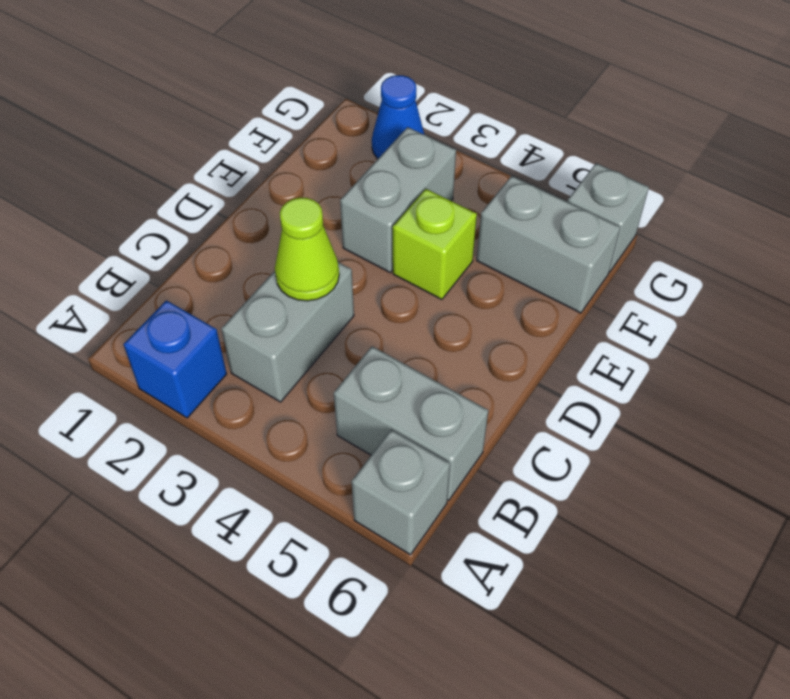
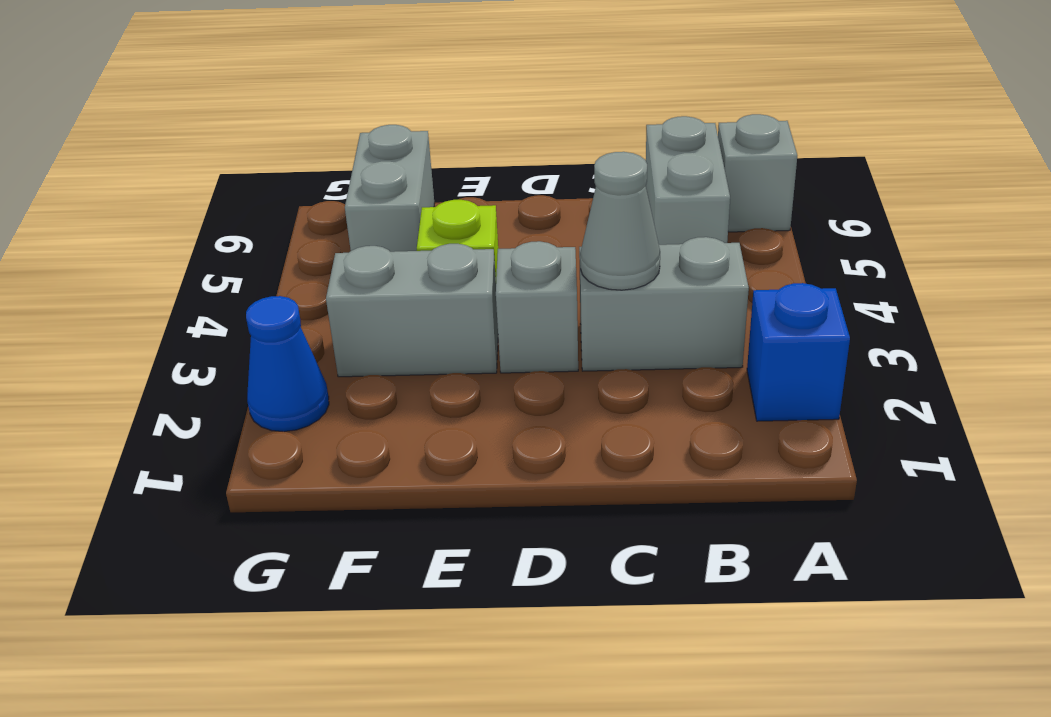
lime 1x1 cone [275,198,339,301] -> grey 1x1 cone [580,152,660,290]
grey 1x1 brick [568,163,649,272] -> grey 1x1 brick moved to [496,241,578,373]

